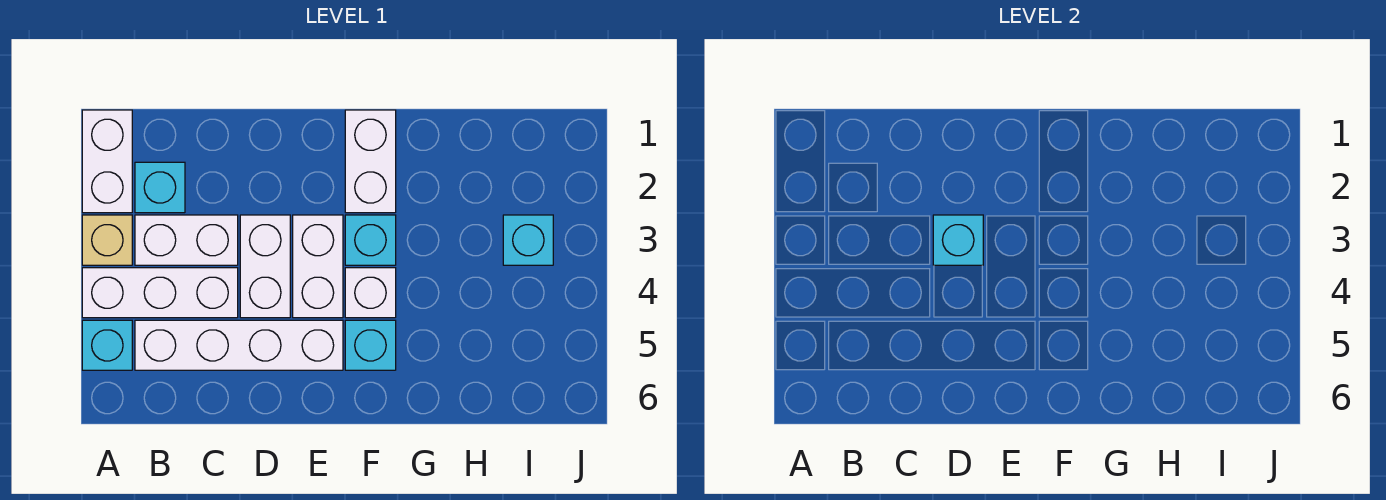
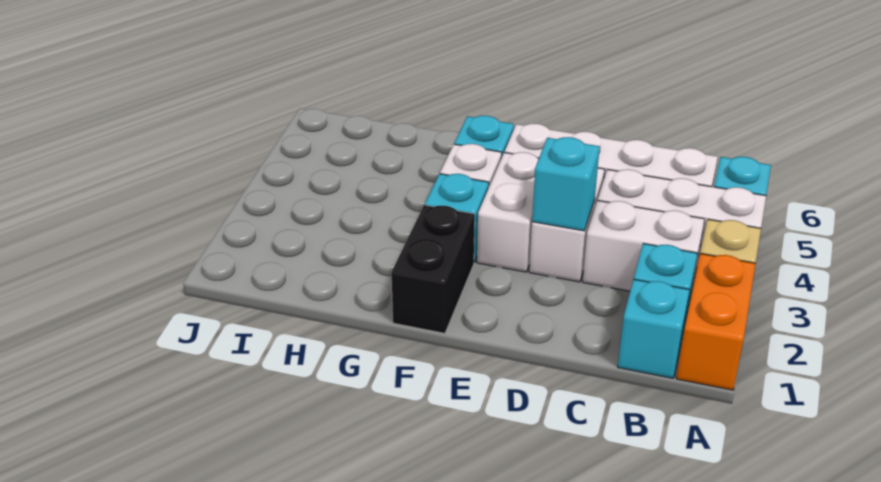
white 1x2 brick [82,110,132,213] -> orange 1x2 brick [676,254,756,390]
white 1x2 brick [345,110,396,213] -> black 1x2 brick [392,205,475,333]
cyan 1x1 brick [503,215,553,265] -> cyan 1x1 brick moved to [618,279,689,378]

